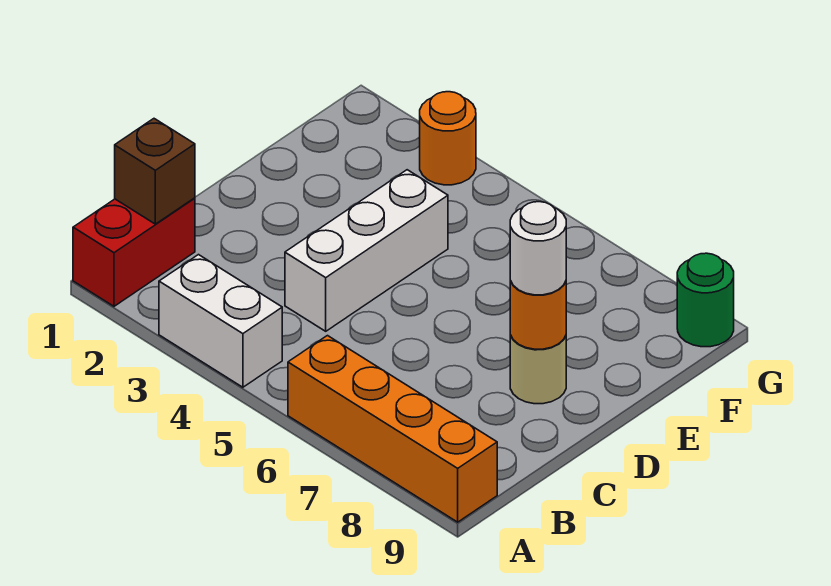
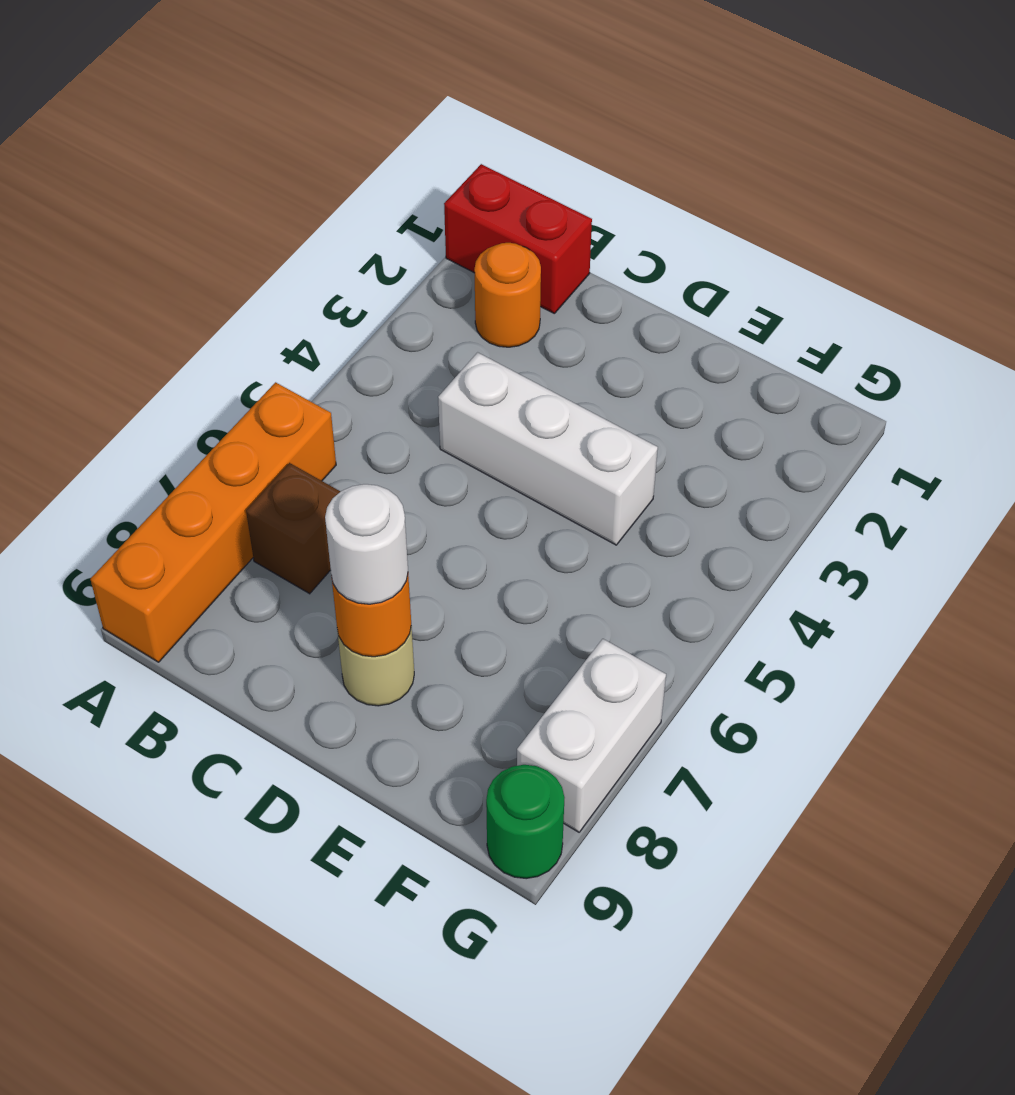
white 1x2 brick [159,255,282,387] -> white 1x2 brick moved to [517,639,666,832]
brown 1x1 brick [115,119,195,224] -> brown 1x1 brick moved to [246,463,341,594]
orange 1x1 round brick [420,92,476,185] -> orange 1x1 round brick moved to [474,243,541,347]

